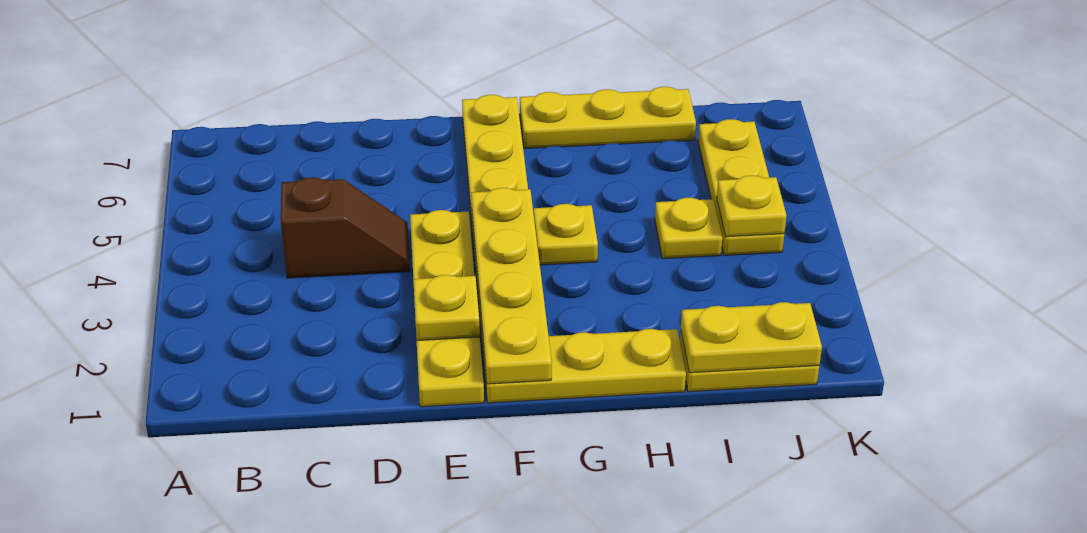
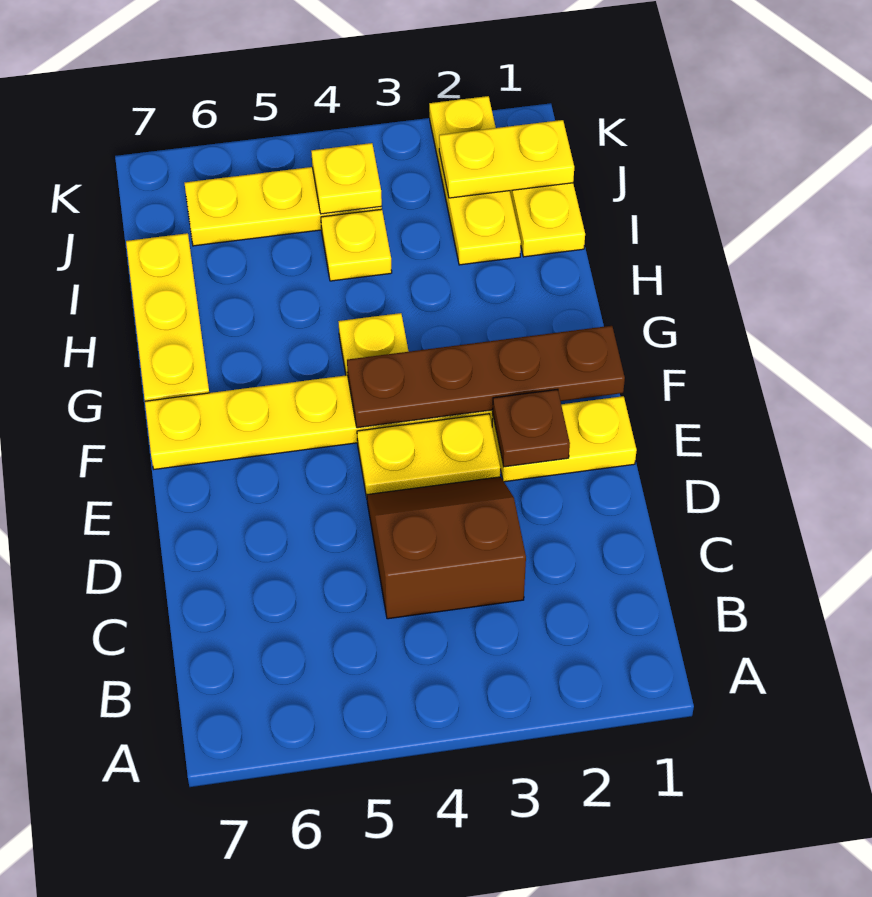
brown 1x2 slope [281,177,410,278] -> brown 2x2 slope [367,477,526,619]
yellow 1x1 plate [413,275,480,340] -> brown 1x1 plate [493,389,570,467]
yellow 1x3 plate [483,329,686,403] -> yellow 1x3 plate moved to [429,96,521,265]
yellow 1x4 plate [471,188,552,384] -> brown 1x4 plate [347,326,625,428]
yellow 1x2 plate [681,302,822,373] -> yellow 1x2 plate turned to [439,120,574,198]

